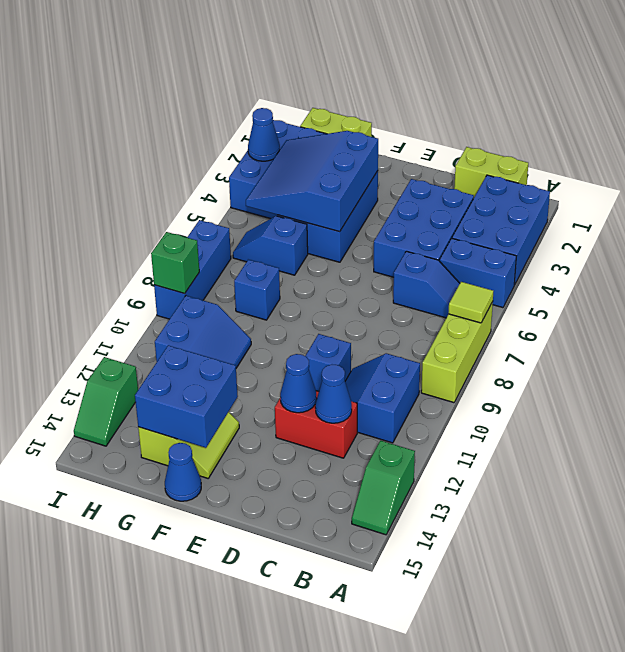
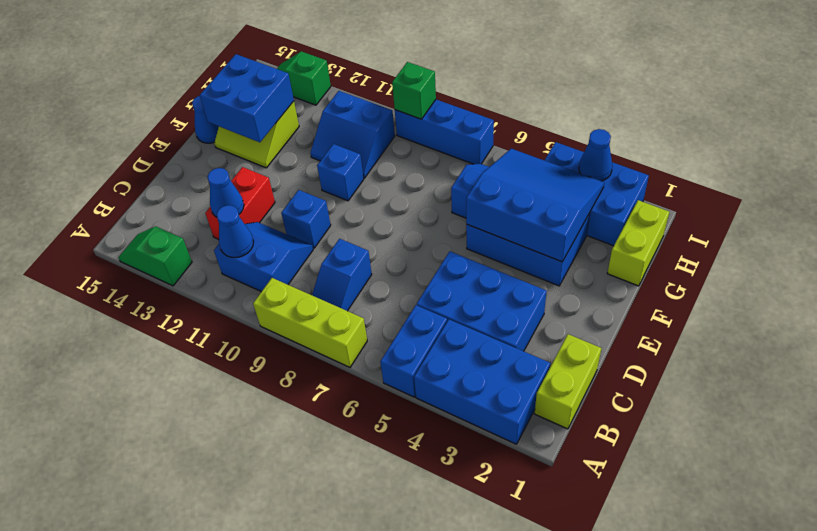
lime 1x1 tile [448,282,494,323] -> none
blue 1x2 slope [393,251,460,318] -> blue 1x2 slope moved to [312,239,372,311]
blue 1x1 cone [280,354,317,413] -> blue 1x1 cone moved to [216,205,254,257]
blue 1x1 brick [234,260,280,320] -> blue 1x1 brick moved to [317,144,364,201]

